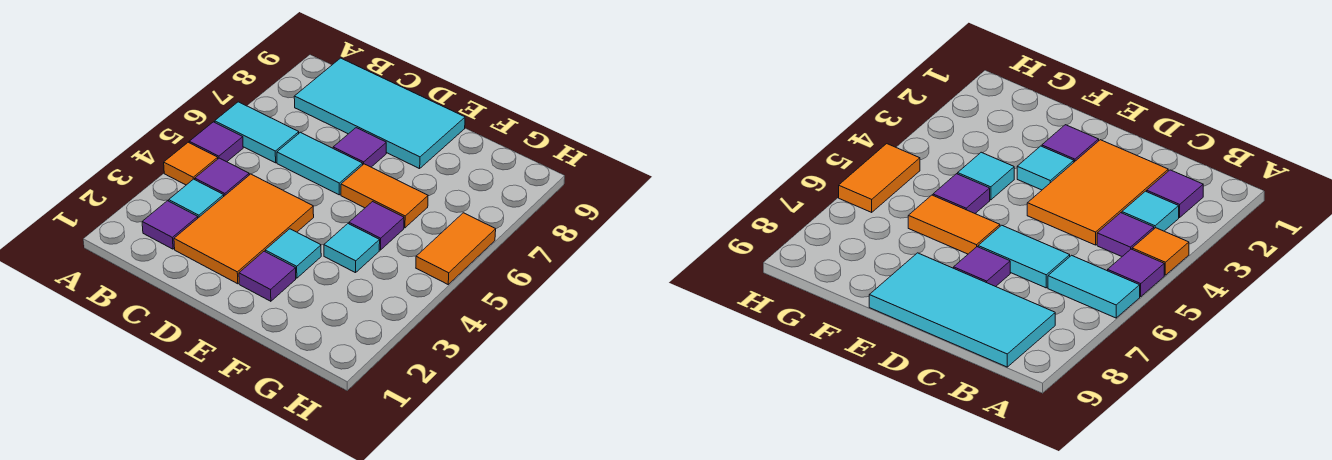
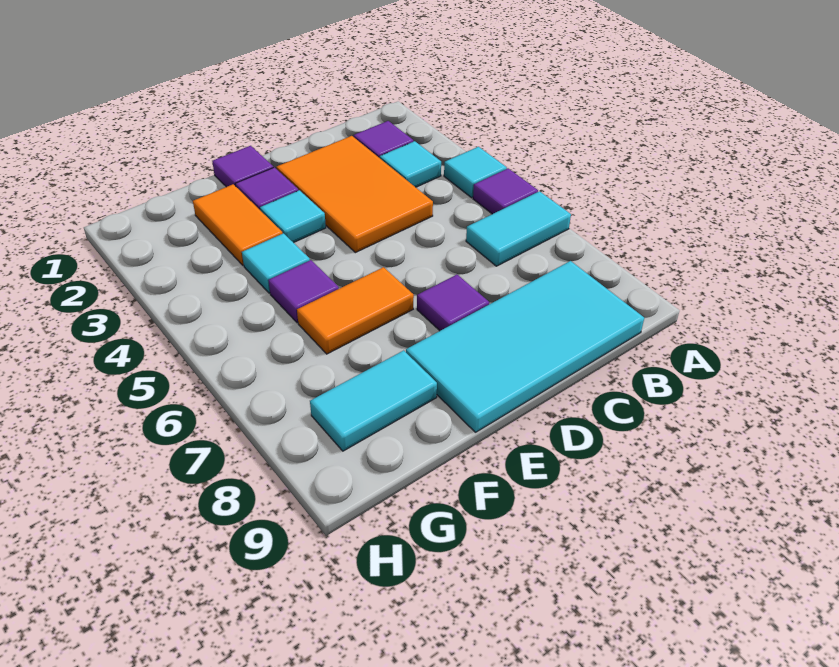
orange 1x1 tile [164,142,218,185] -> cyan 1x1 tile [444,147,507,198]
purple 1x1 tile [195,158,249,196] -> purple 1x1 tile moved to [212,146,273,187]
cyan 1x2 tile [277,132,363,195] -> cyan 1x2 tile moved to [310,350,437,451]
orange 1x2 tile [416,213,496,284] -> orange 1x2 tile moved to [193,184,283,265]

